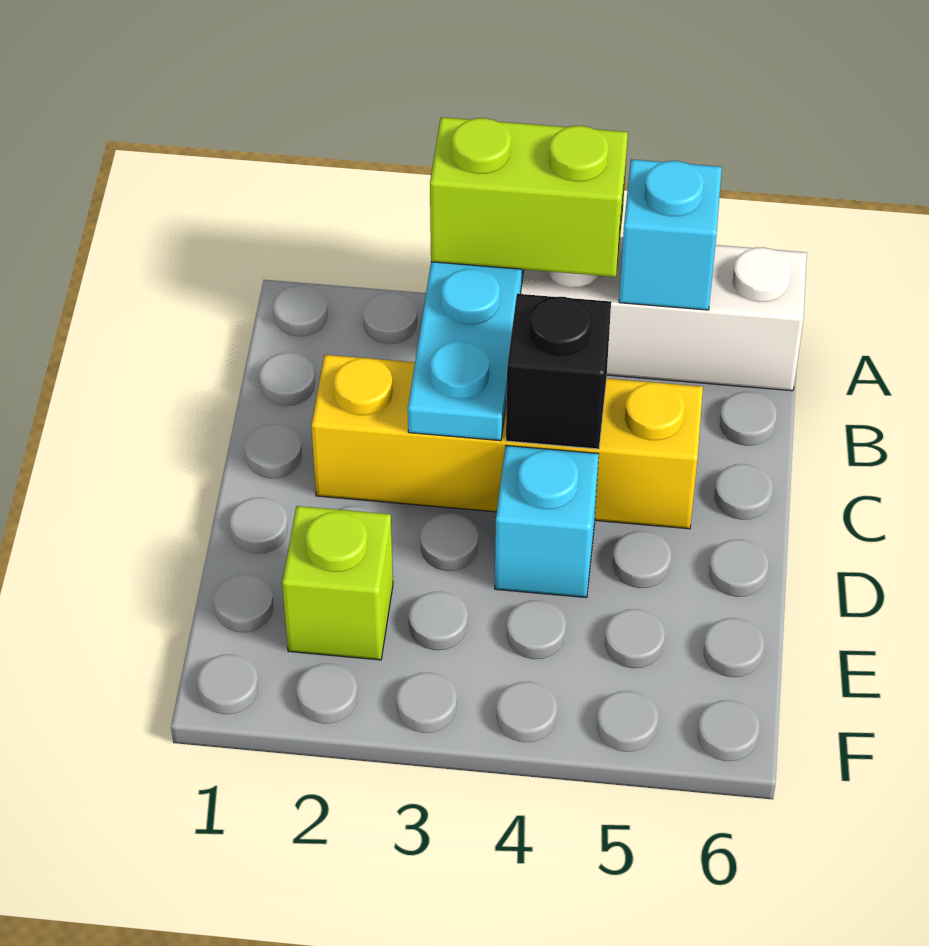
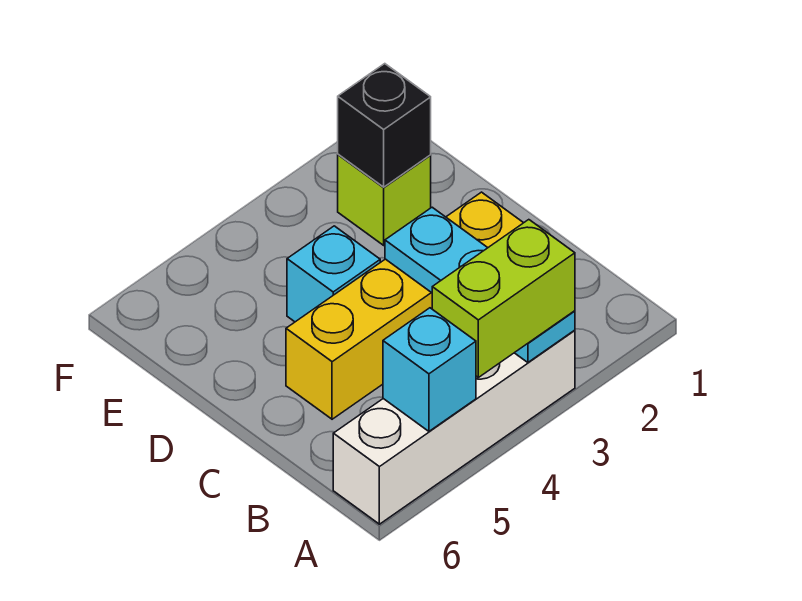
black 1x1 brick [506,294,611,449] -> black 1x1 brick moved to [338,64,431,187]

